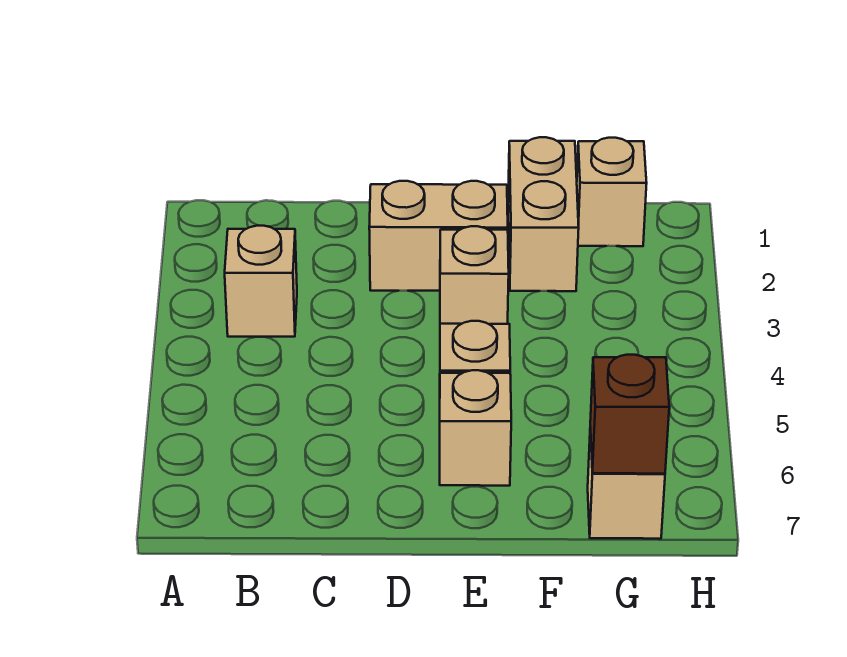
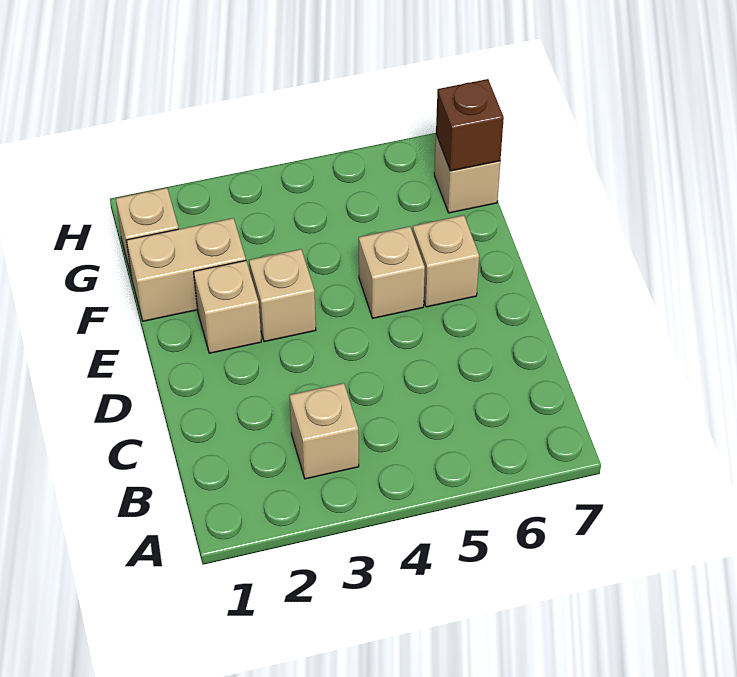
tan 1x2 brick [369,181,508,291] -> tan 1x1 brick [194,261,261,353]

